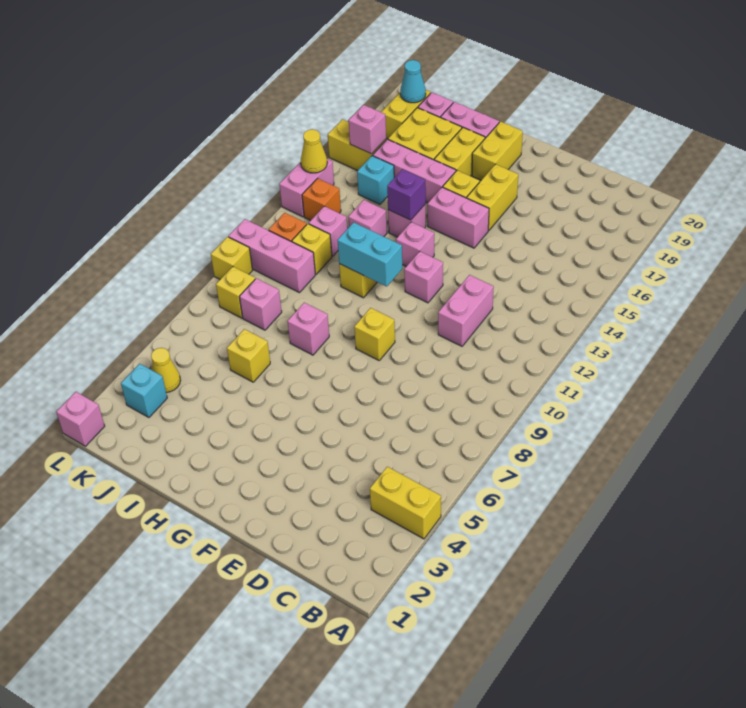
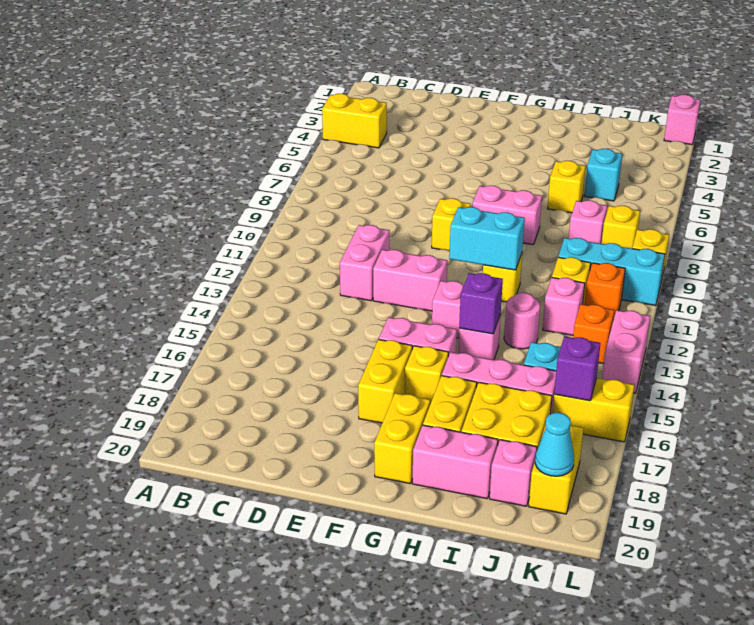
pink 1x1 brick [404,251,443,303] -> pink 1x2 brick [373,250,447,311]
pink 1x1 brick [288,303,329,355] -> pink 1x2 brick [472,186,542,245]
pink 1x1 brick [348,200,387,236] -> pink 1x1 round brick [504,293,540,349]
pink 1x3 brick [228,219,315,293] -> cyan 1x3 brick [558,238,665,306]
cyan 1x1 brick [121,364,167,417] -> cyan 1x1 brick moved to [585,149,622,201]
yellow 1x1 cone [151,348,180,392] -> none
pink 1x1 brick [349,105,386,154] -> purple 1x1 brick [554,336,600,401]
yellow 1x1 cone [301,129,327,173] -> none

